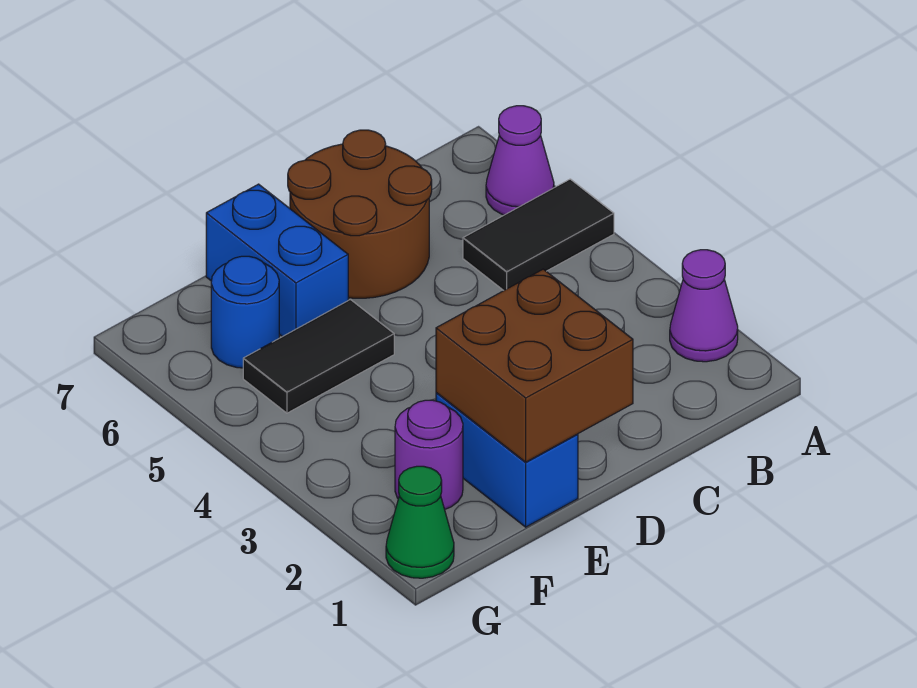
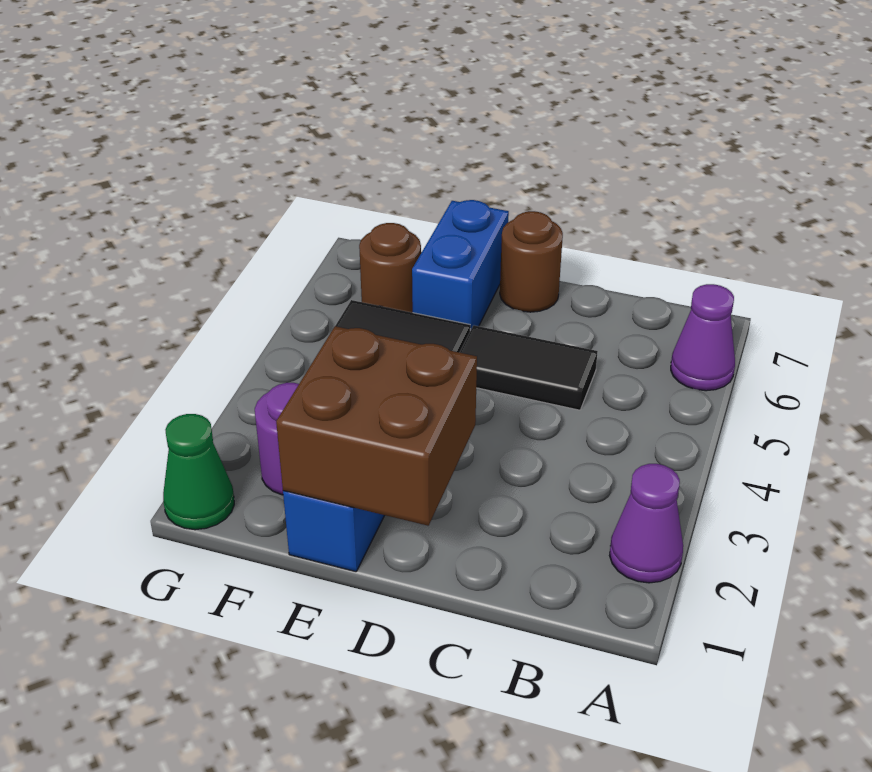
black 1x2 tile [463,179,614,290] -> black 1x2 tile moved to [460,325,598,410]
brown 2x2 round brick [288,130,432,298] -> brown 1x1 round brick [500,211,563,312]
blue 1x1 round brick [211,256,279,368] -> brown 1x1 round brick [359,223,421,313]

